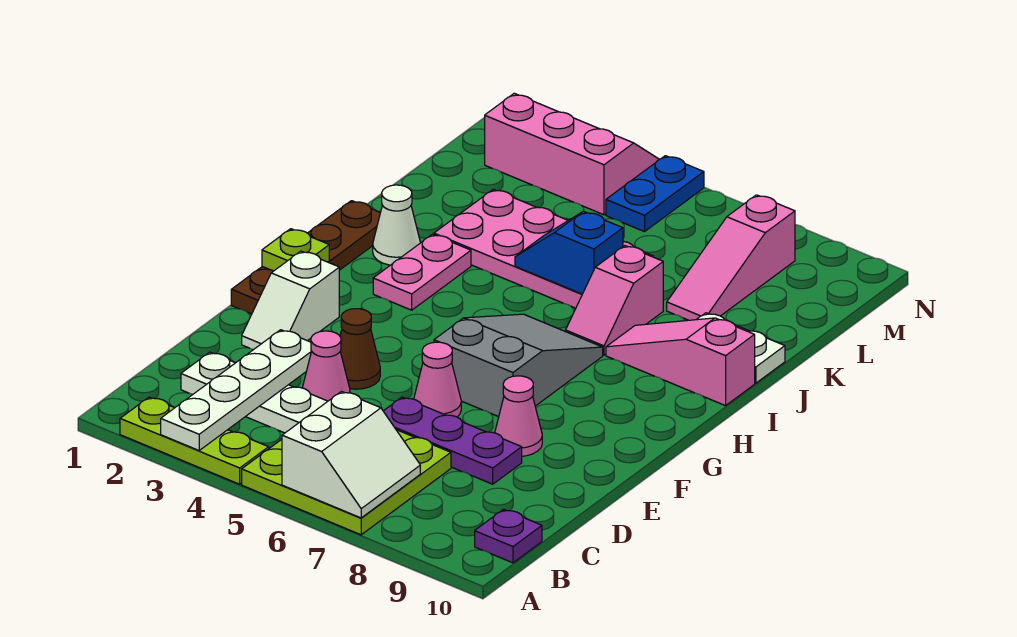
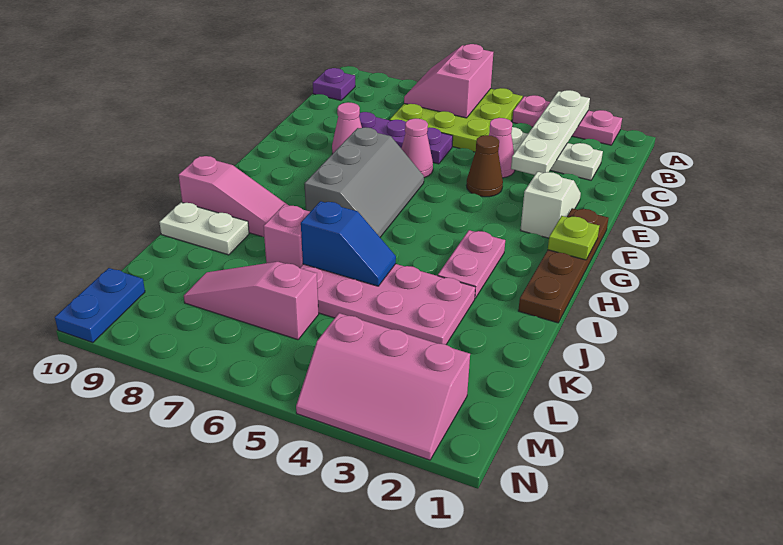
lime 1x3 plate [120,397,269,484] -> pink 1x3 plate [512,95,622,145]
white 2x2 slope [282,392,420,518] -> pink 2x2 slope [404,44,493,118]
grey 2x3 slope [434,314,603,417] -> grey 2x3 slope turned to [305,127,424,237]
white 1x1 cone [373,185,420,265] -> none
pink 1x3 slope [667,195,795,320] -> pink 1x3 slope turned to [184,262,319,340]
blue 1x2 plate [606,156,704,232] -> blue 1x2 plate moved to [55,268,145,343]

